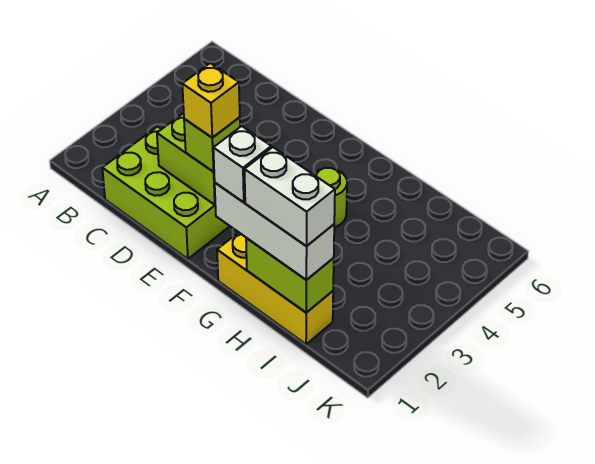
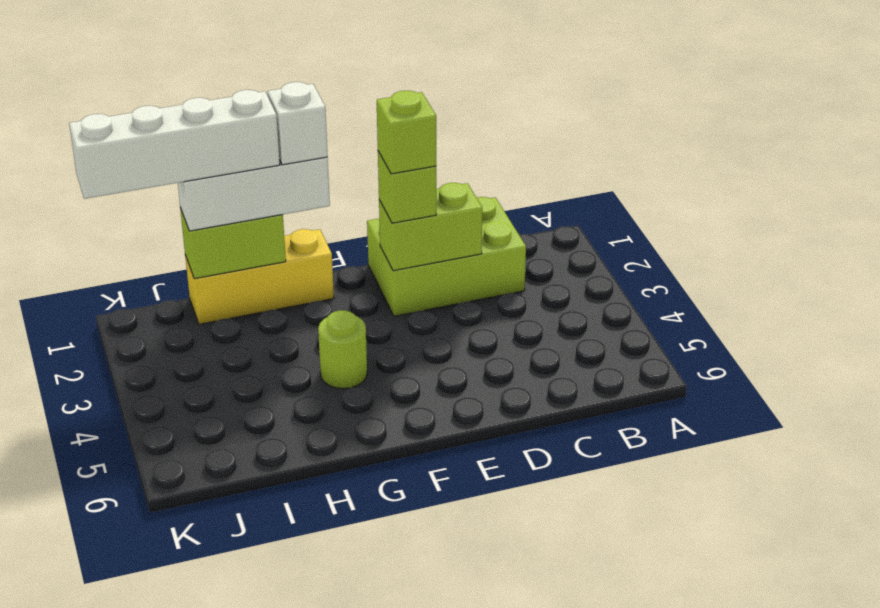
yellow 1x1 brick [182,63,240,138] -> lime 1x1 brick [377,91,436,174]
white 1x2 brick [244,147,335,246] -> white 1x4 brick [69,90,280,199]

